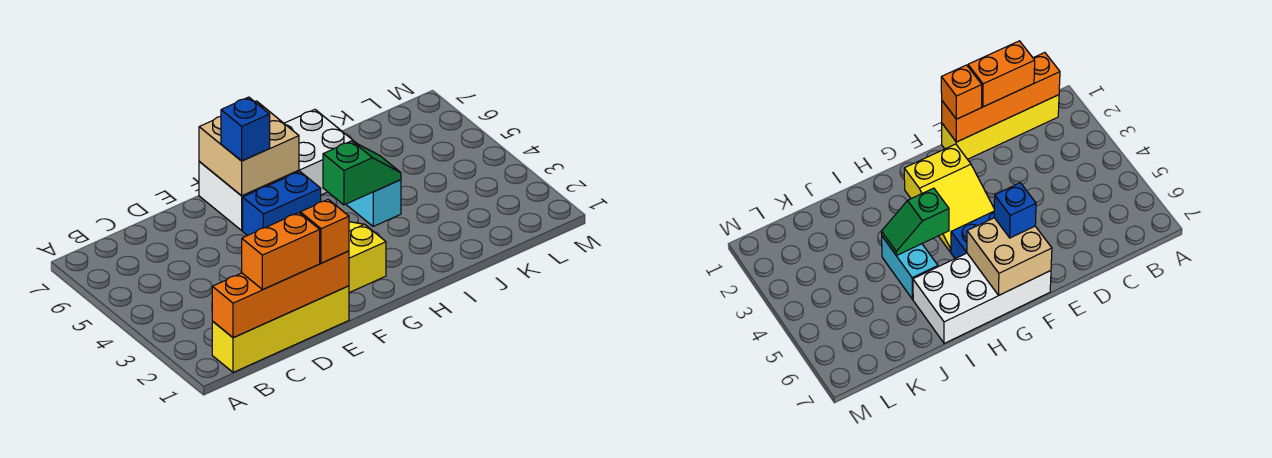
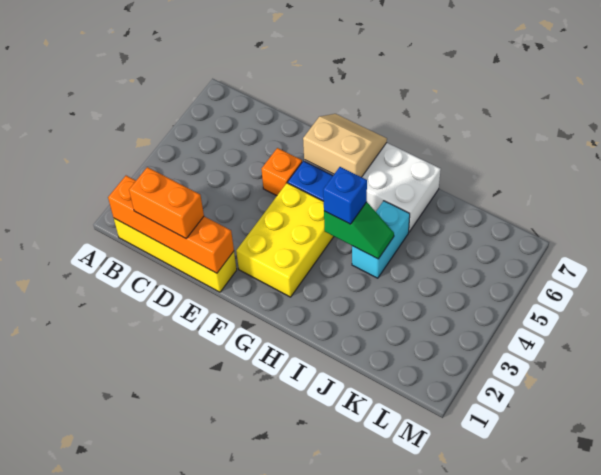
orange 1x1 brick [300,199,349,263] -> orange 1x1 brick moved to [262,148,302,196]
yellow 2x3 slope [349,222,386,293] -> yellow 2x3 brick [236,183,334,297]
tan 2x2 brick [199,101,299,196] -> tan 2x2 slope [303,114,387,177]
blue 1x1 brick [221,97,270,161] -> blue 1x1 brick moved to [323,167,367,224]

